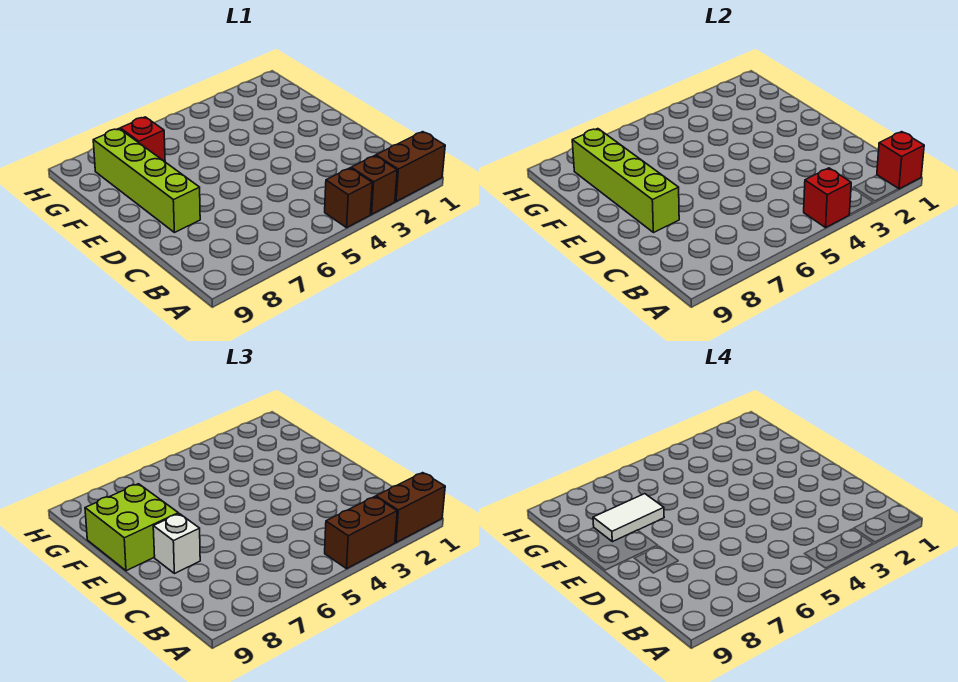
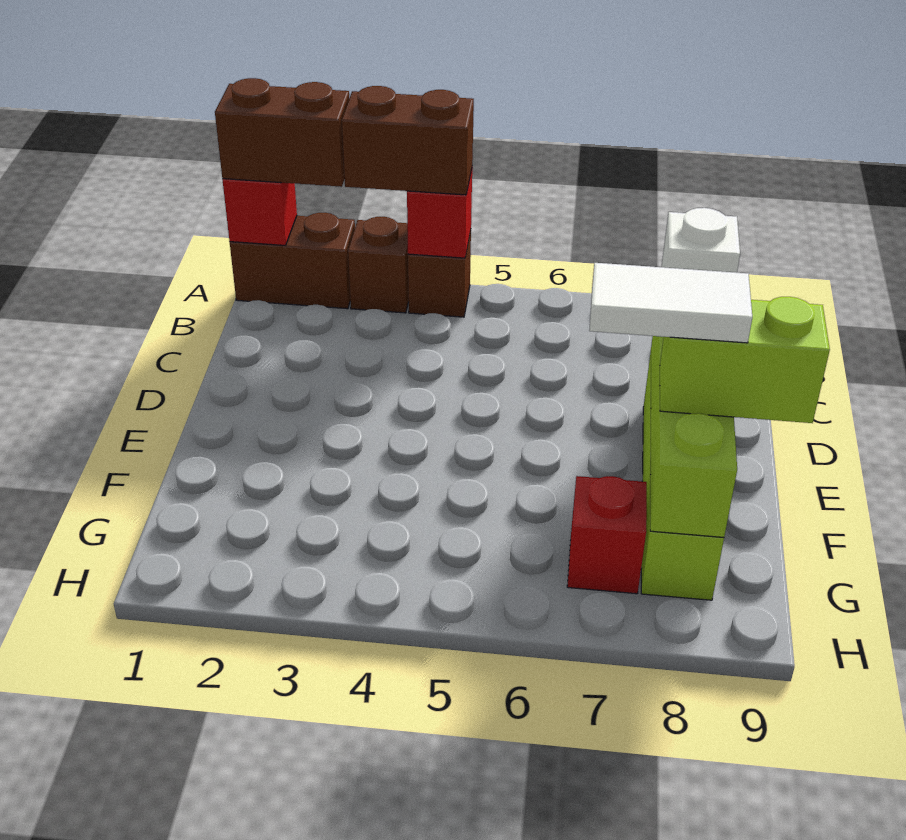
lime 2x2 brick [85,484,178,571] -> lime 1x2 brick [660,297,830,423]

